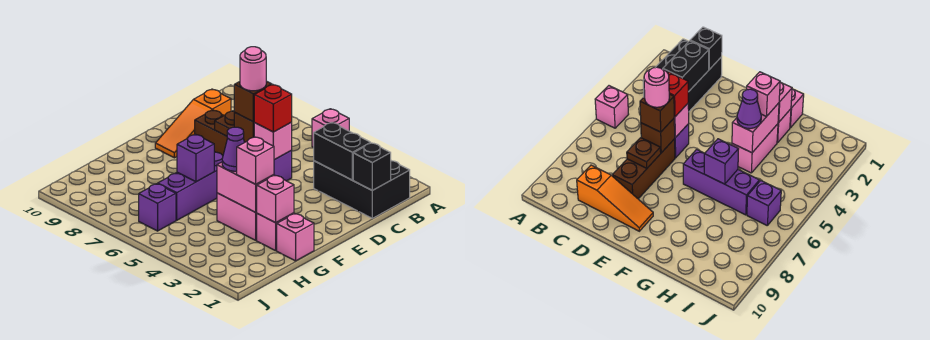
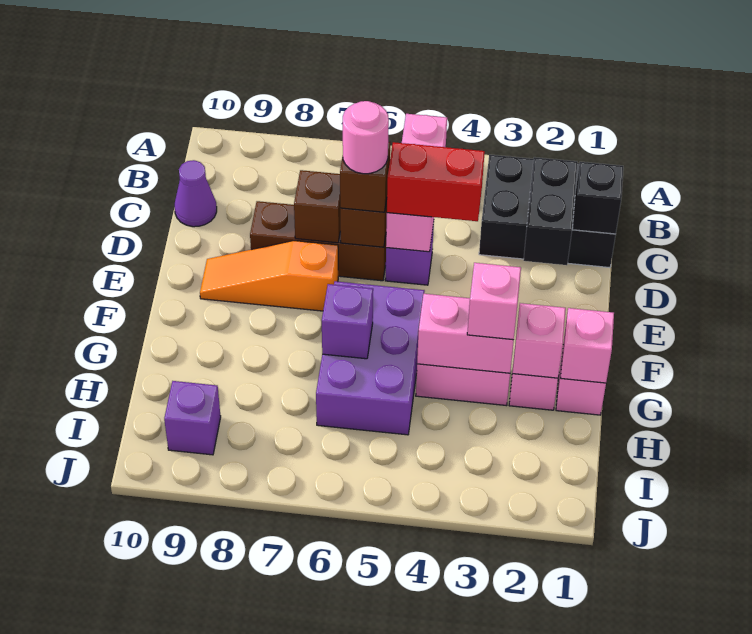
black 1x2 brick [314,122,370,180] -> black 1x2 brick turned to [524,157,577,265]
orange 1x3 slope [155,89,231,158] -> orange 1x3 slope turned to [200,241,338,311]
red 1x1 brick [254,85,292,132] -> red 1x2 brick [387,142,485,221]
brown 1x1 plate [215,111,235,136] -> brown 1x1 brick [294,170,340,243]
purple 1x3 brick [158,152,223,220] -> purple 2x3 brick [316,281,425,435]
none -> pink 1x1 brick [561,308,614,383]
purple 1x1 cone [222,127,244,171] -> purple 1x1 cone moved to [175,160,217,227]
purple 1x1 brick [139,184,176,231] -> purple 1x1 brick moved to [164,381,221,455]

